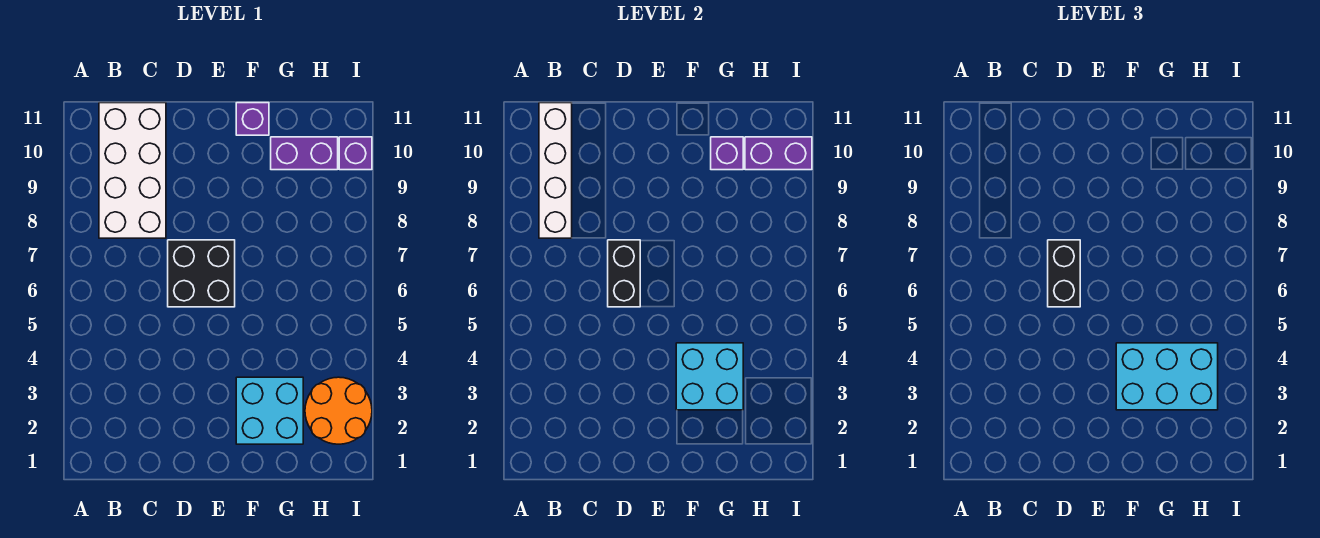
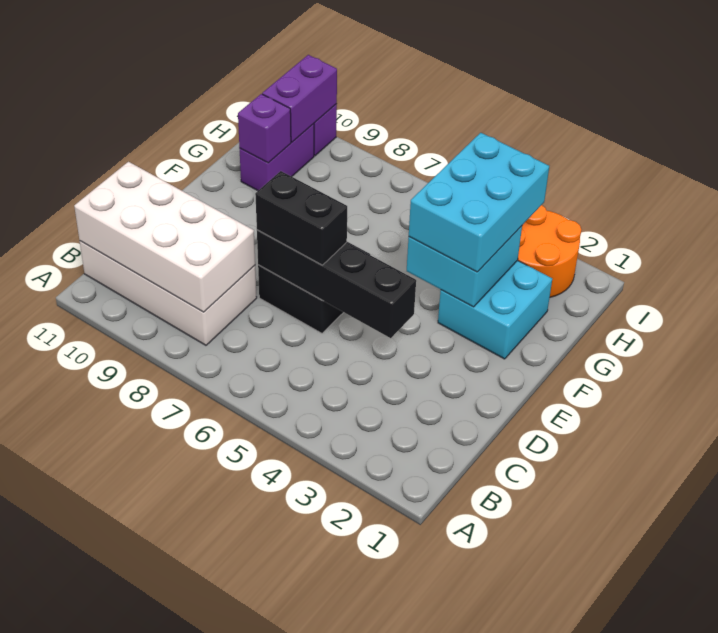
white 1x4 brick [539,103,572,238] -> white 2x4 brick [74,162,255,312]
black 1x2 brick [608,240,640,307] -> black 1x4 brick [257,230,416,338]
purple 1x1 brick [236,103,269,135] -> none

